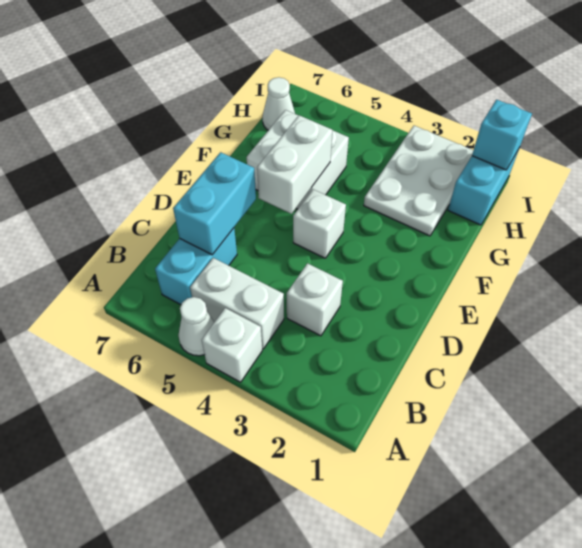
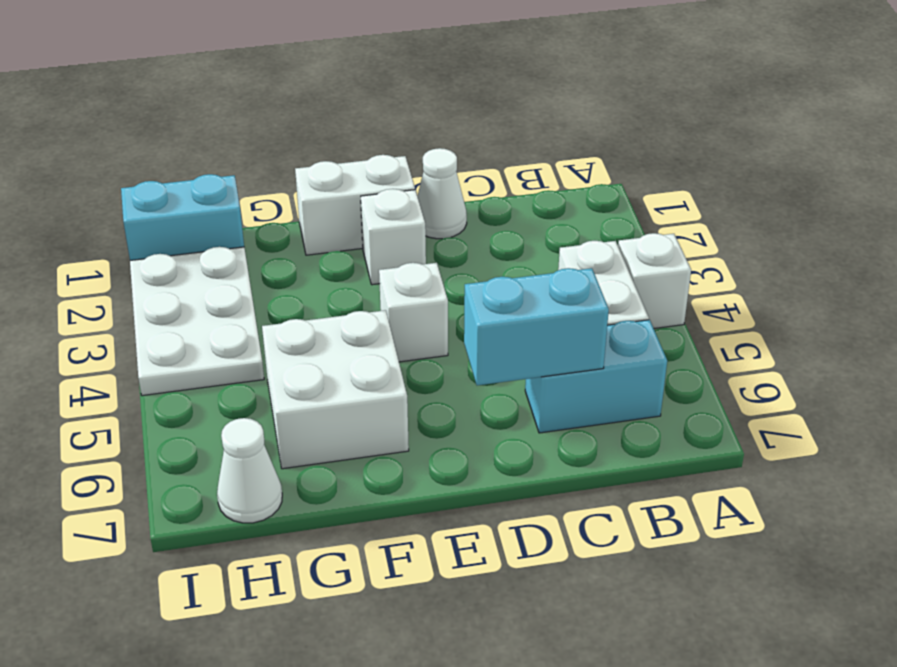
white 1x1 cone [178,297,214,356] -> white 1x1 cone moved to [417,148,467,239]
white 1x1 brick [287,263,343,336] -> white 1x1 brick moved to [361,189,426,285]
white 1x2 brick [257,115,332,214] -> white 1x2 brick moved to [295,155,415,255]
white 2x3 plate [364,126,473,236] -> white 2x3 plate turned to [130,247,264,396]
cyan 1x1 brick [472,100,532,170] -> none

